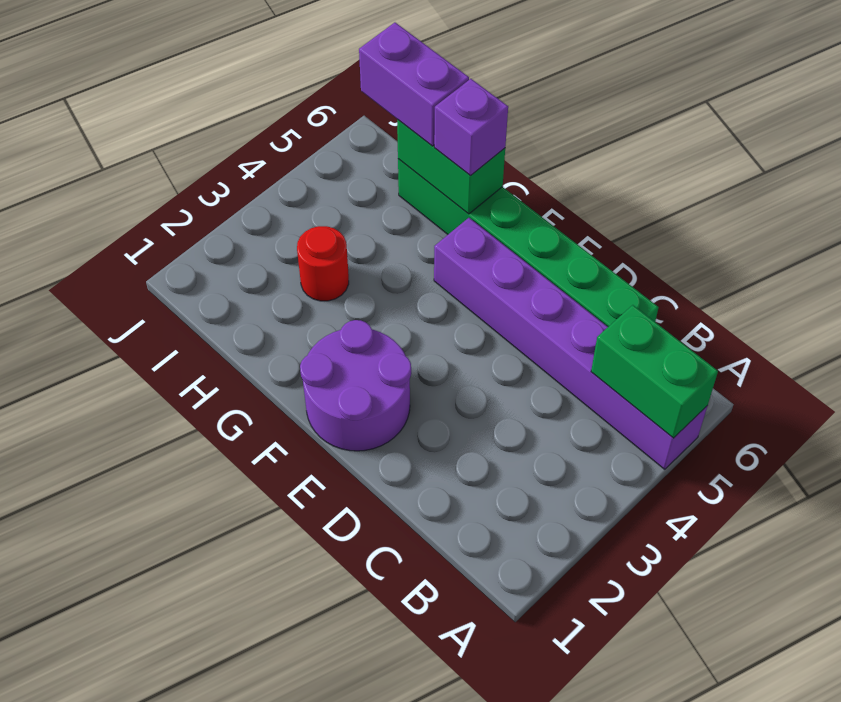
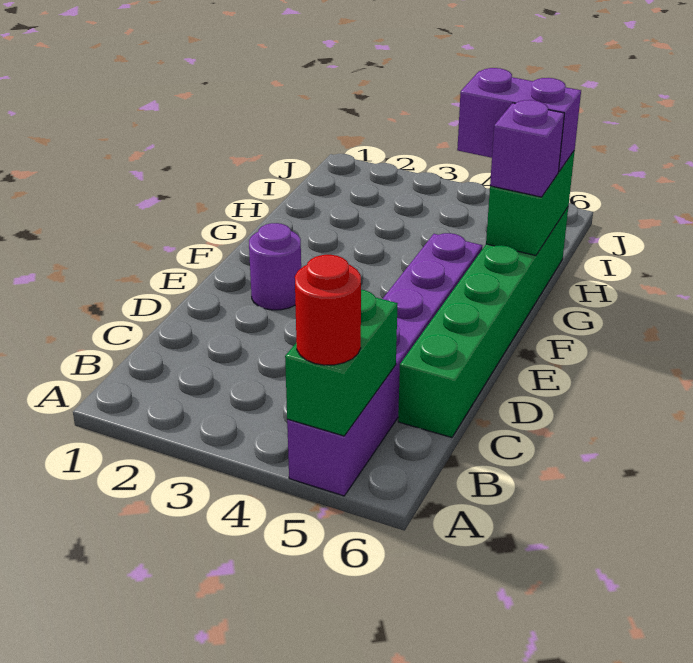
purple 2x2 round brick [300,320,411,451] -> purple 1x1 round brick [249,223,301,310]
red 1x1 round brick [297,226,349,301] -> red 1x1 round brick moved to [295,255,361,365]
purple 1x2 brick [359,23,469,146] -> purple 1x2 brick turned to [457,68,581,172]

